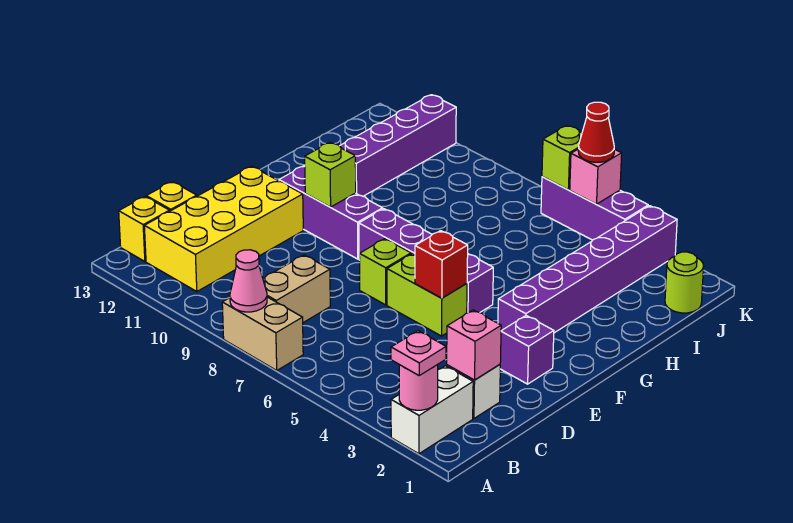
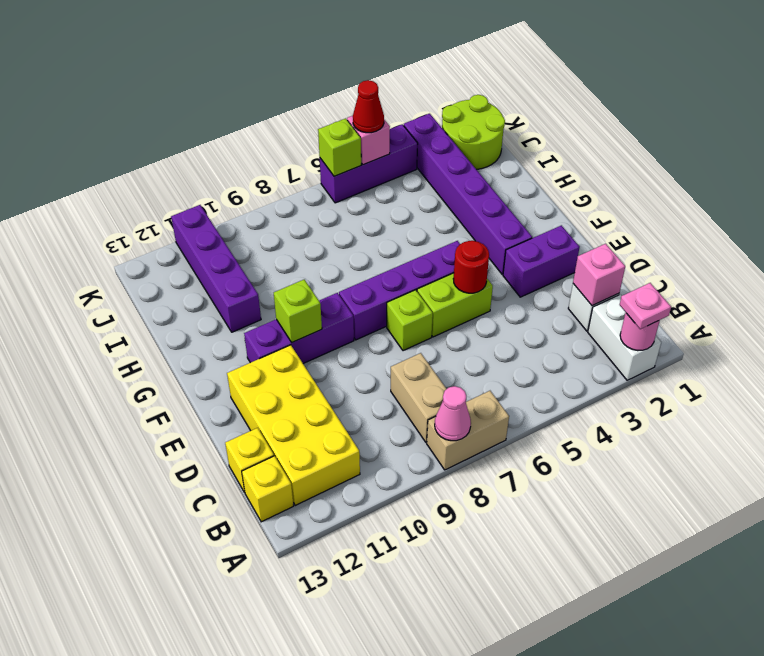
purple 1x1 brick [500,316,554,384] -> purple 1x2 brick [503,225,580,297]
red 1x1 brick [415,231,468,298] -> red 1x1 round brick [453,241,489,293]
lime 1x1 round brick [665,252,704,313] -> lime 2x2 round brick [442,95,505,169]

